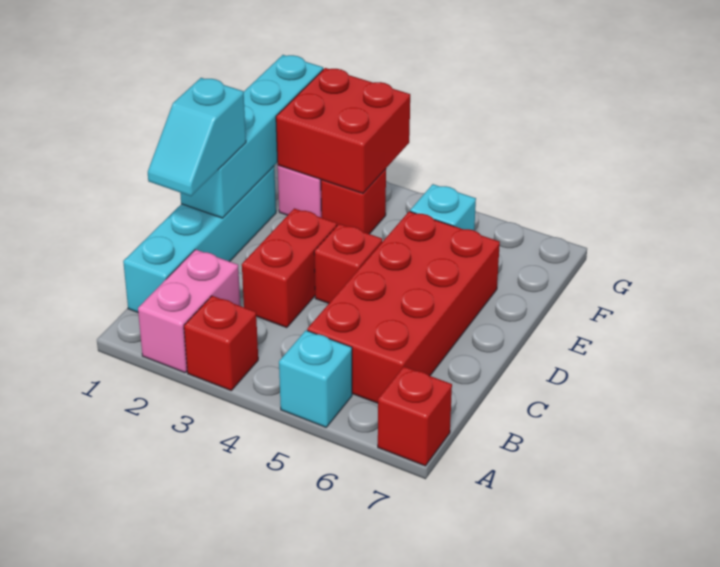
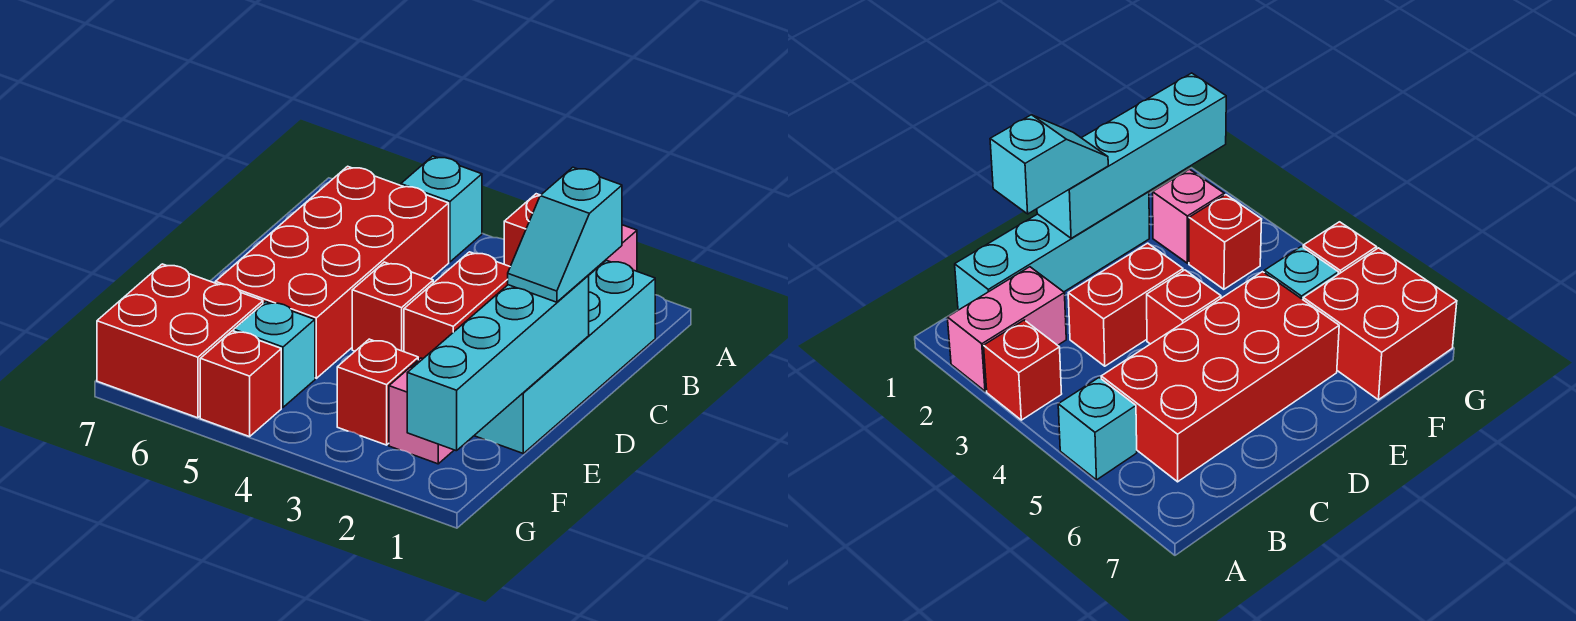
red 1x1 brick [378,367,452,466] -> red 1x1 brick moved to [200,331,281,437]
cyan 1x2 slope [148,78,246,196] -> cyan 1x2 slope turned to [508,167,622,302]
red 2x2 brick [276,68,410,193] -> red 2x2 brick moved to [97,264,263,418]

